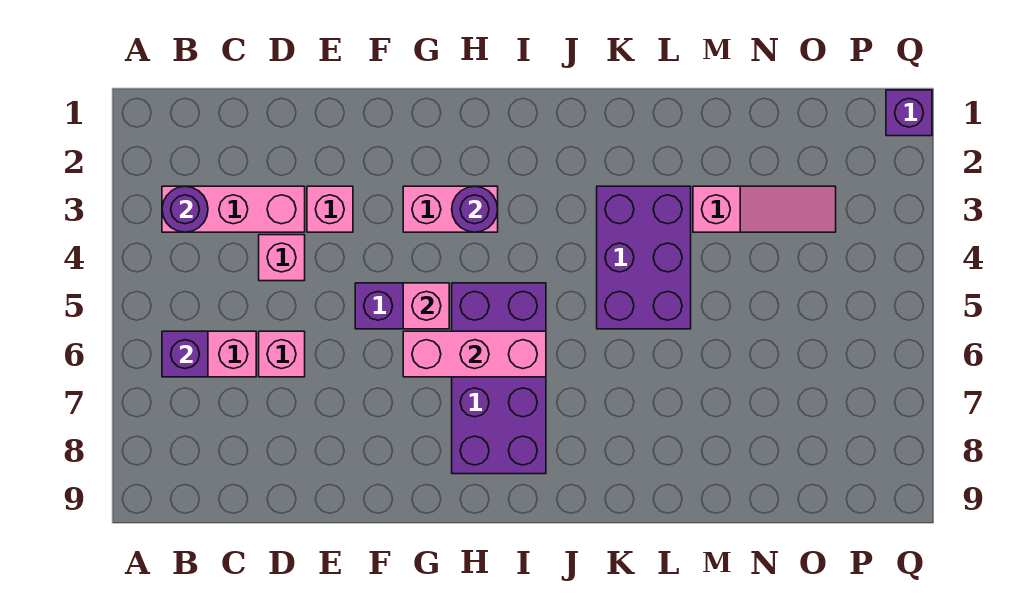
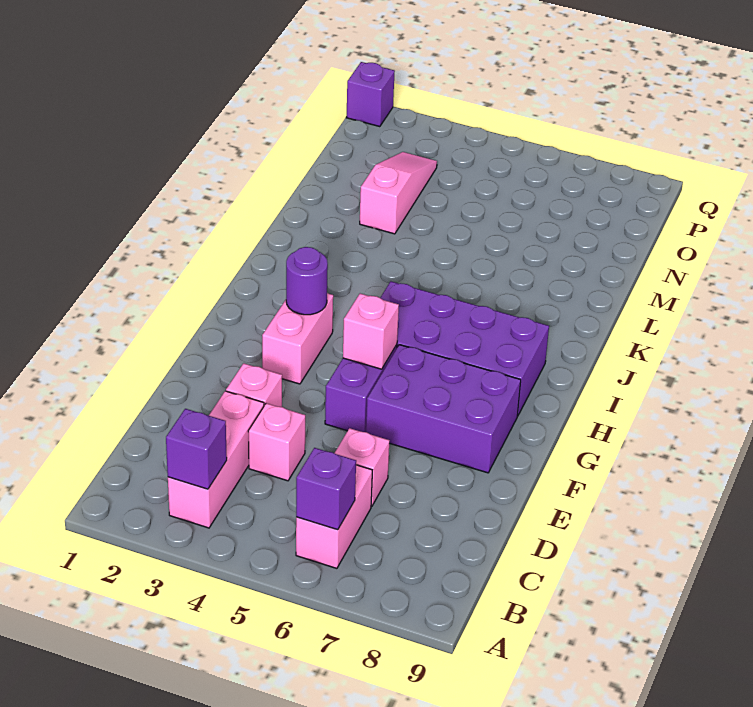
purple 1x1 round brick [162,186,208,232] -> purple 1x1 brick [166,409,227,489]
pink 1x3 brick [403,331,546,377] -> none
purple 2x3 brick [597,186,691,329] -> purple 2x3 brick moved to [366,345,521,473]

